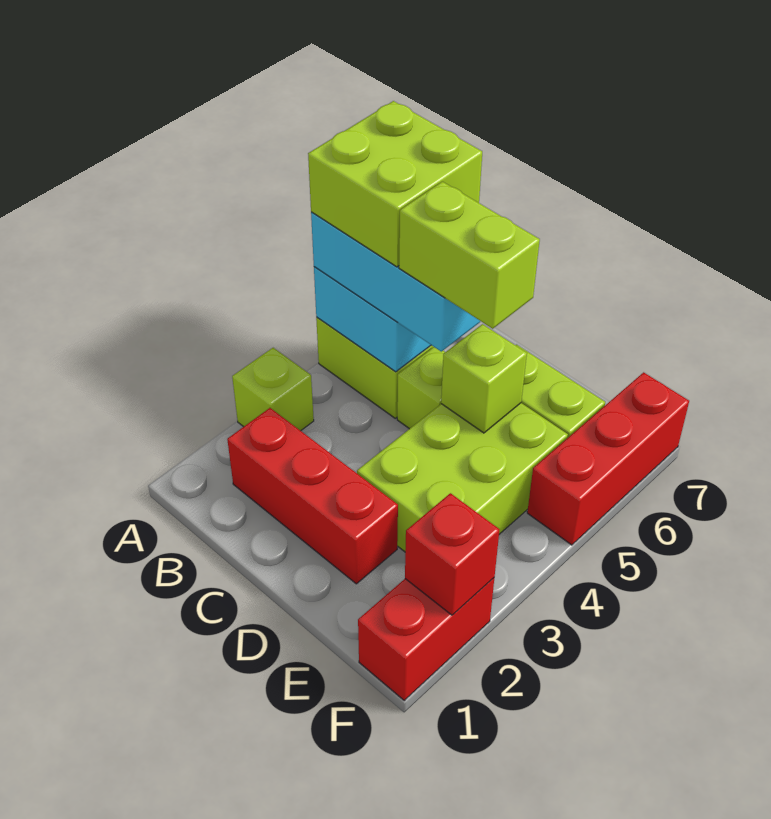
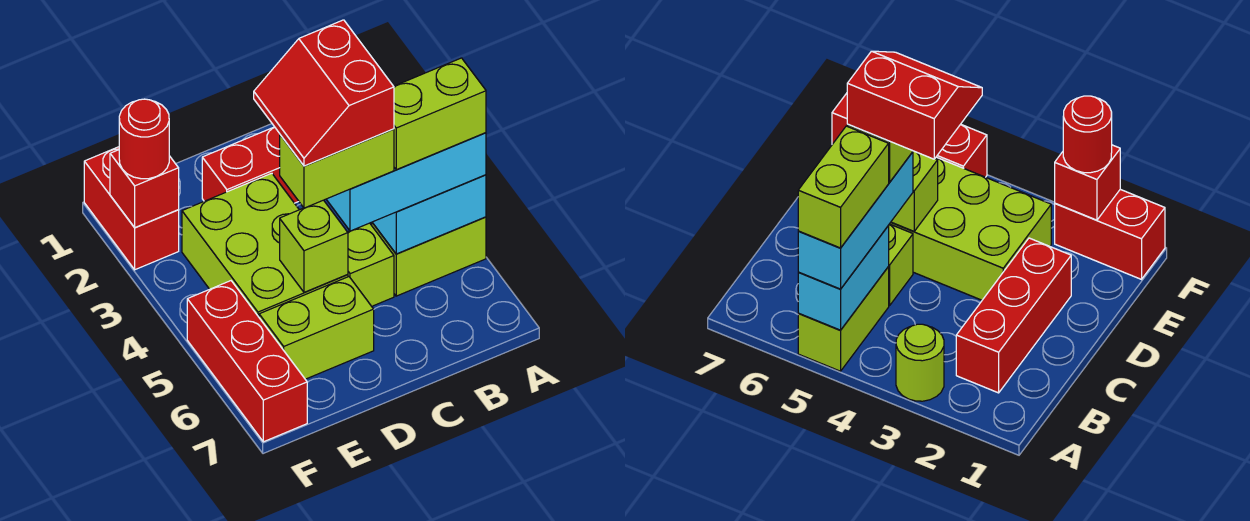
lime 1x1 brick [232,348,314,431] -> lime 1x1 round brick [896,324,944,401]
lime 2x2 brick [308,101,482,267] -> lime 1x2 brick [394,58,486,170]
none -> red 2x2 slope [254,20,394,166]
none -> red 1x1 round brick [119,99,169,179]

